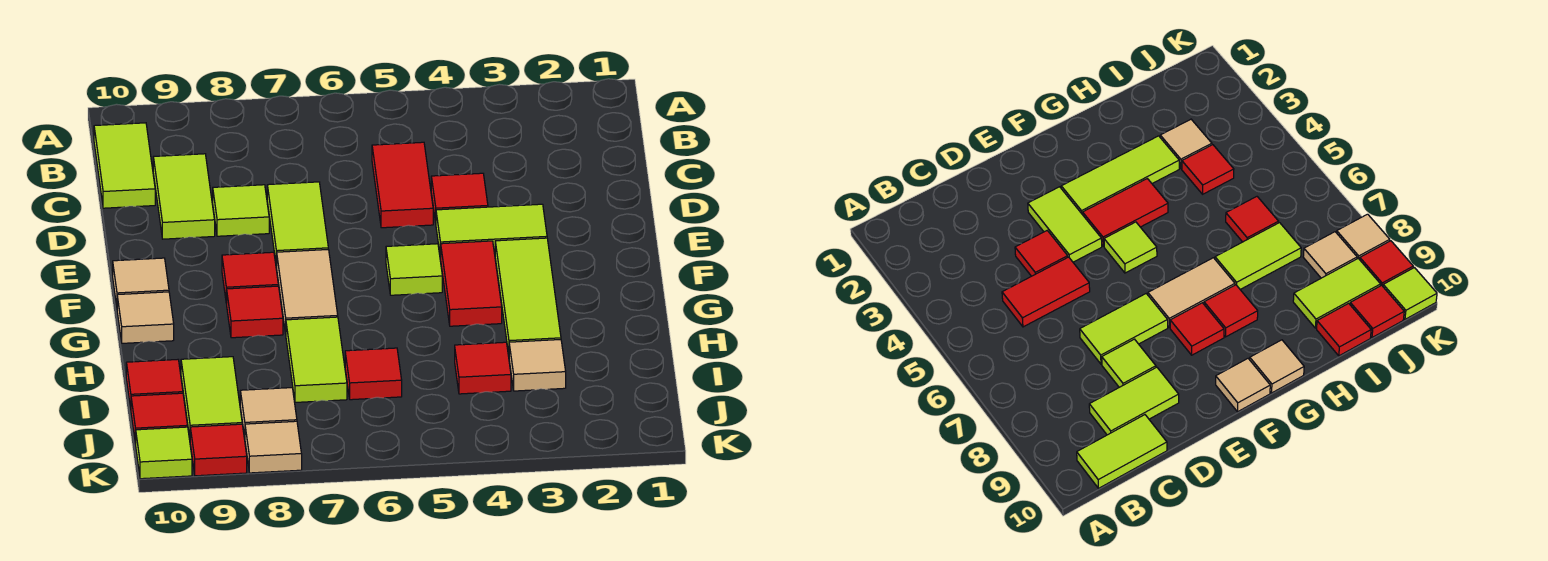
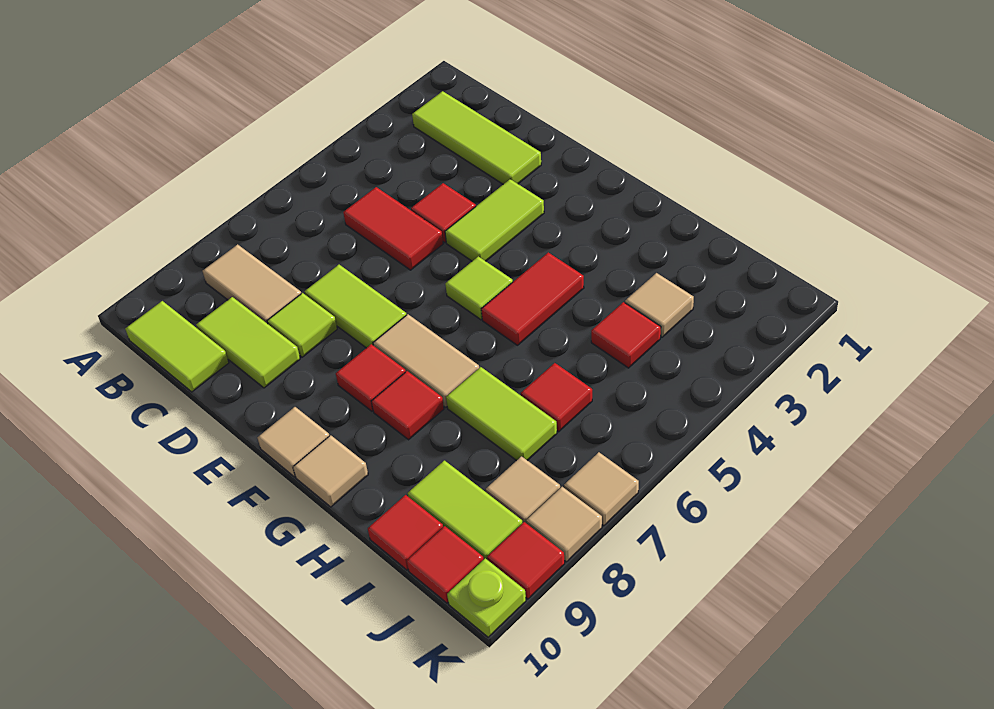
none -> tan 1x2 tile [203,244,301,324]
lime 1x3 tile [495,238,561,354] -> lime 1x3 tile moved to [412,91,541,184]
red 1x2 tile [441,241,502,326] -> red 1x2 tile turned to [481,252,584,345]
none -> tan 1x1 tile [564,452,639,526]
lime 1x1 tile [136,427,192,479] -> lime 1x1 plate [447,558,526,637]

